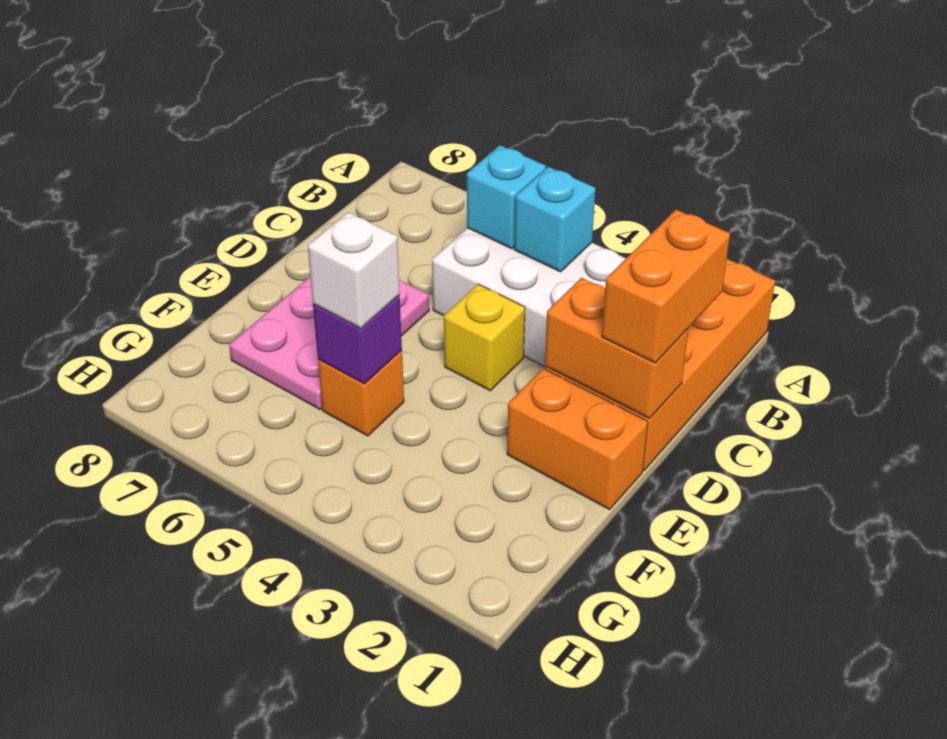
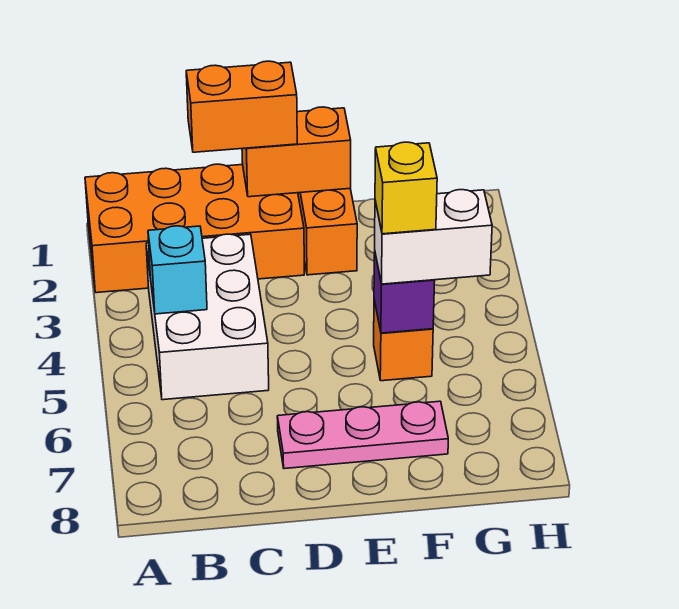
cyan 1x1 brick [467,145,546,249] -> none
orange 1x2 brick [545,278,688,419] -> orange 1x2 brick turned to [242,107,351,197]
yellow 1x1 brick [444,284,525,391] -> yellow 1x1 brick moved to [375,142,437,234]
pink 2x3 plate [229,277,429,409] -> pink 1x3 plate [277,401,448,469]
white 1x1 brick [308,212,400,328] -> white 1x2 brick [375,190,492,284]

